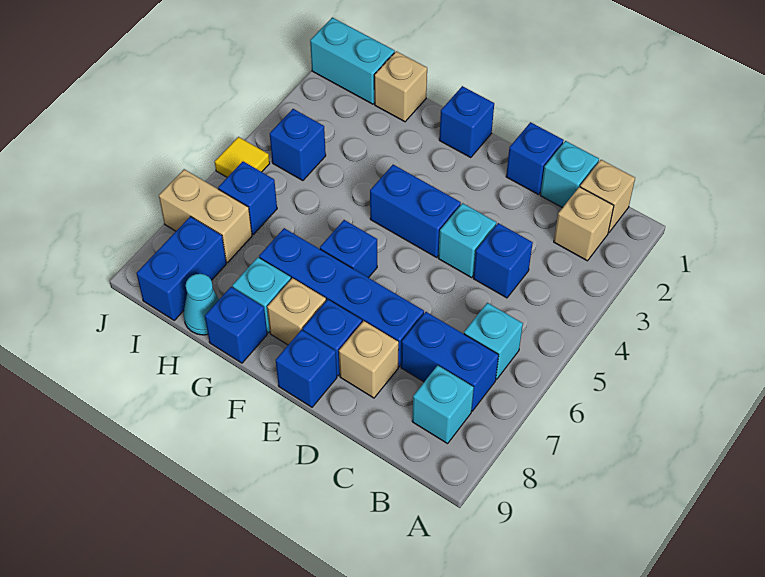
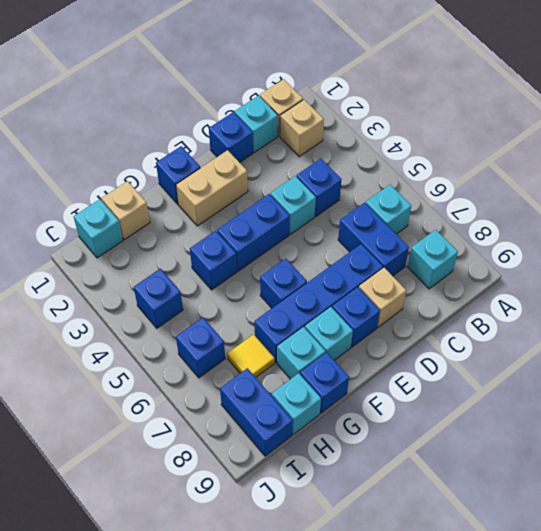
blue 1x2 brick [401,312,499,411] -> blue 1x2 brick turned to [338,203,409,276]
blue 1x1 brick [276,330,337,407] -> blue 1x1 brick moved to [190,231,237,290]
tan 1x1 brick [267,278,326,345] -> cyan 1x1 brick [305,307,353,360]
cyan 1x1 cone [183,274,219,335] -> cyan 1x1 brick [272,373,321,434]
cyan 1x2 brick [310,17,395,104] -> cyan 1x1 brick [74,199,123,258]
tan 1x2 brick [159,169,252,262] -> tan 1x2 brick moved to [176,150,248,226]
yellow 1x1 tile [215,137,270,177] -> yellow 1x1 tile moved to [227,335,275,377]

